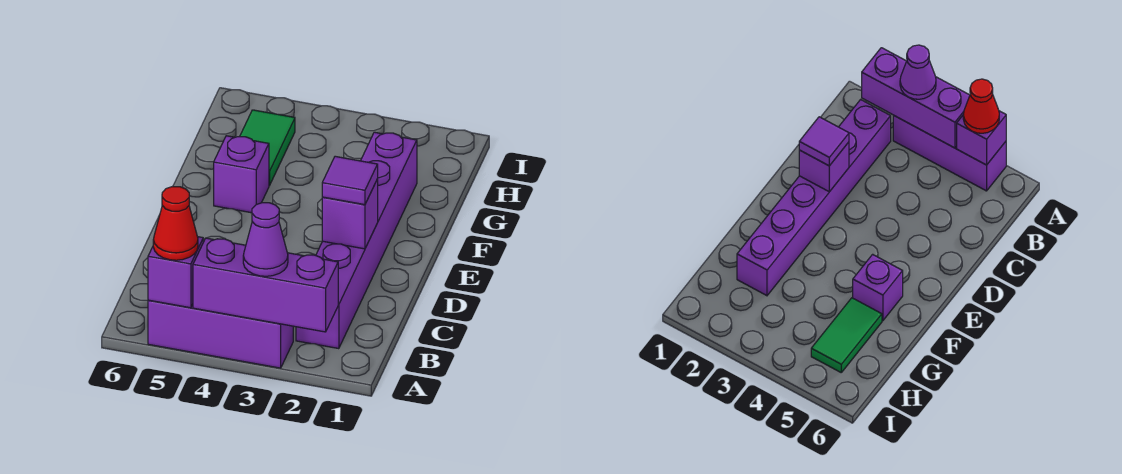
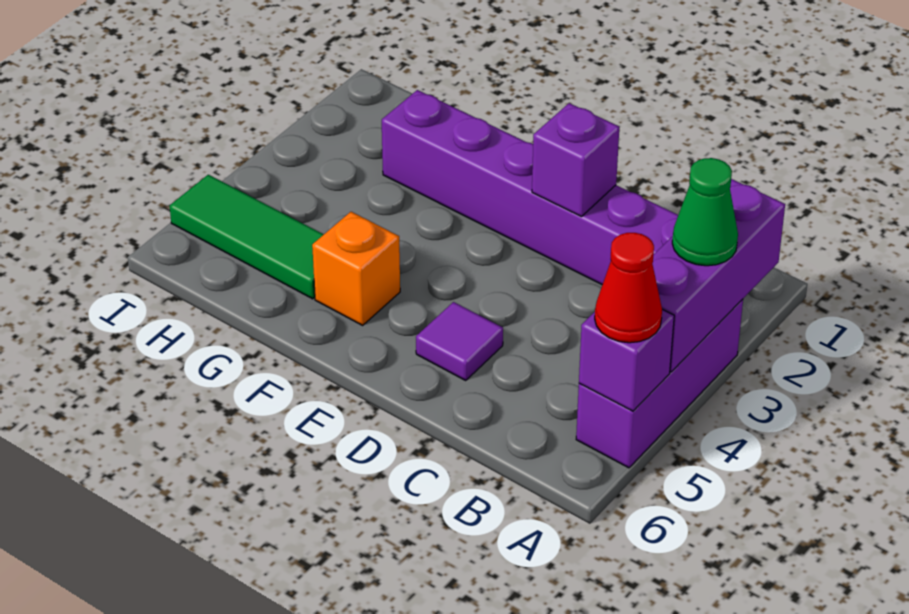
purple 1x1 cone [243,203,288,276] -> green 1x1 cone [672,158,738,266]
purple 1x1 tile [322,156,378,205] -> purple 1x1 tile moved to [416,302,503,380]
purple 1x1 brick [214,136,269,213] -> orange 1x1 brick [312,212,400,325]
green 1x2 tile [240,110,295,186] -> green 1x3 tile [170,175,324,299]

